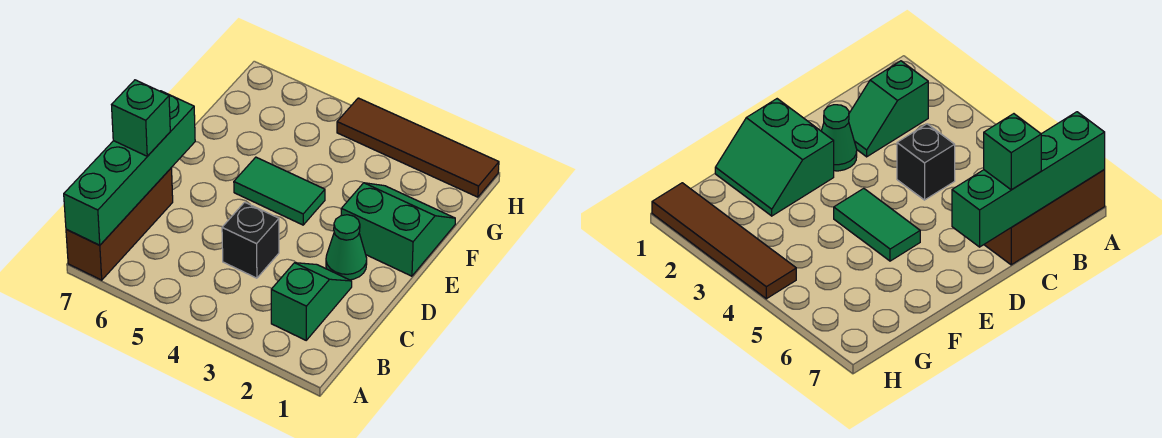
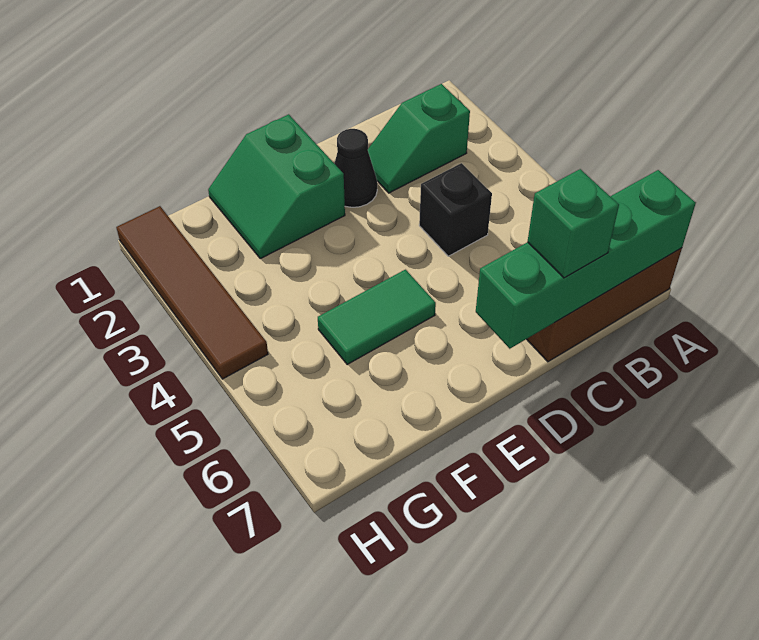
green 1x1 cone [326,215,367,280] -> black 1x1 cone [334,129,377,207]
green 1x2 tile [234,157,325,225] -> green 1x2 tile turned to [318,270,436,364]

